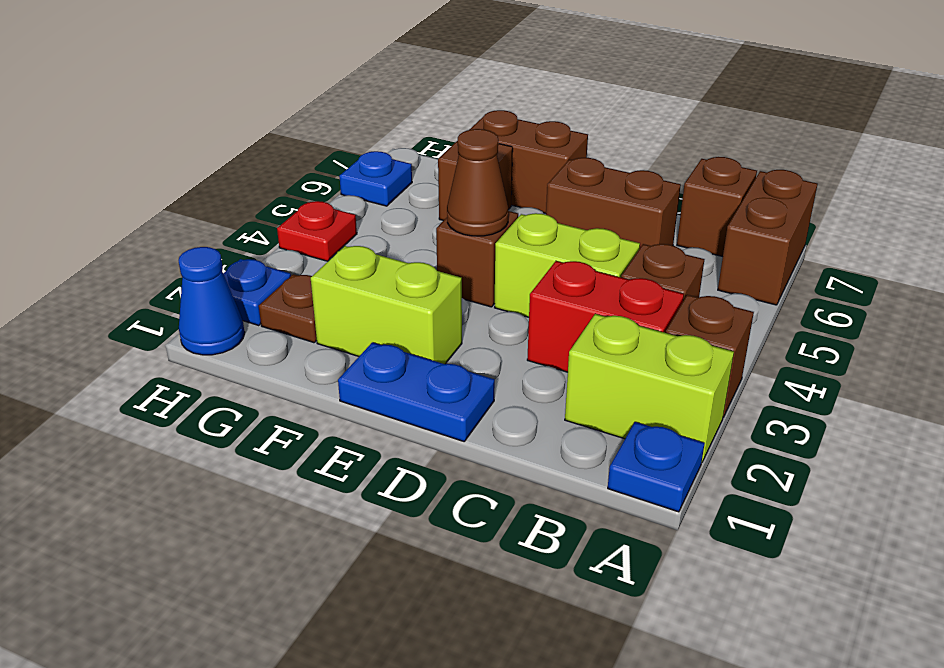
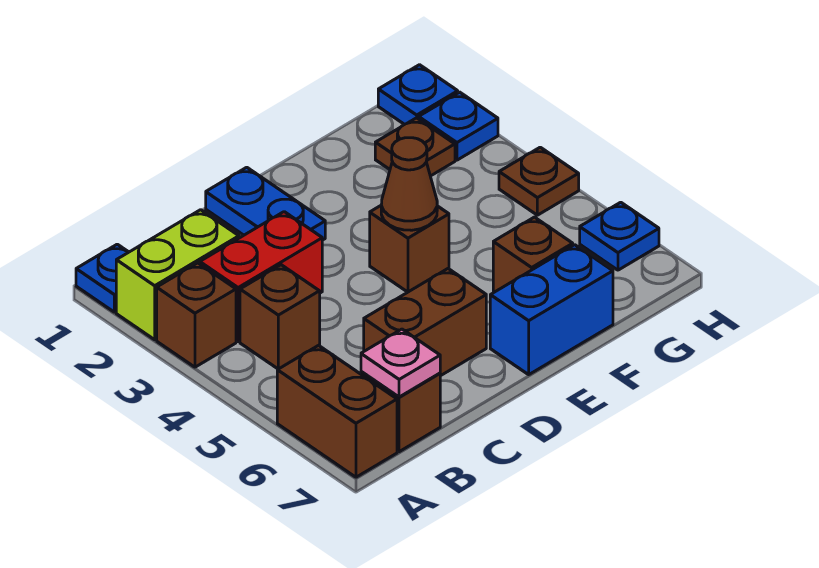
none -> pink 1x1 plate [361,329,440,397]
lime 1x2 brick [495,213,640,317] -> none
blue 1x2 plate [338,342,495,441] -> blue 1x2 plate turned to [206,167,325,240]
lime 1x2 brick [311,246,462,364] -> none
brown 1x2 brick [469,110,588,214] -> blue 1x2 brick [490,245,613,375]
blue 1x1 cone [179,247,245,355] -> blue 1x1 plate [378,65,458,125]
red 1x1 plate [277,201,357,261] -> brown 1x1 plate [499,147,579,215]

